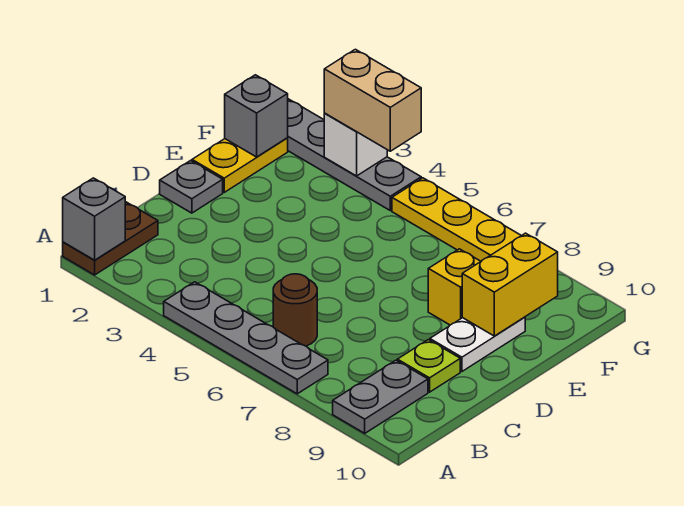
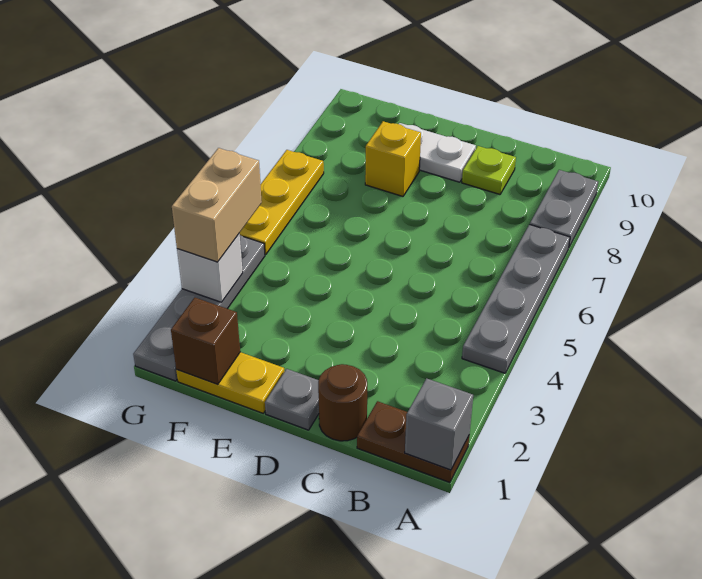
grey 1x2 plate [333,360,428,433] -> grey 1x2 plate turned to [530,170,598,247]
brown 1x1 round brick [273,274,317,346] -> brown 1x1 round brick moved to [318,364,367,441]
yellow 1x2 brick [462,233,558,336] -> none
grey 1x1 brick [225,75,288,157] -> brown 1x1 brick [171,298,240,385]

